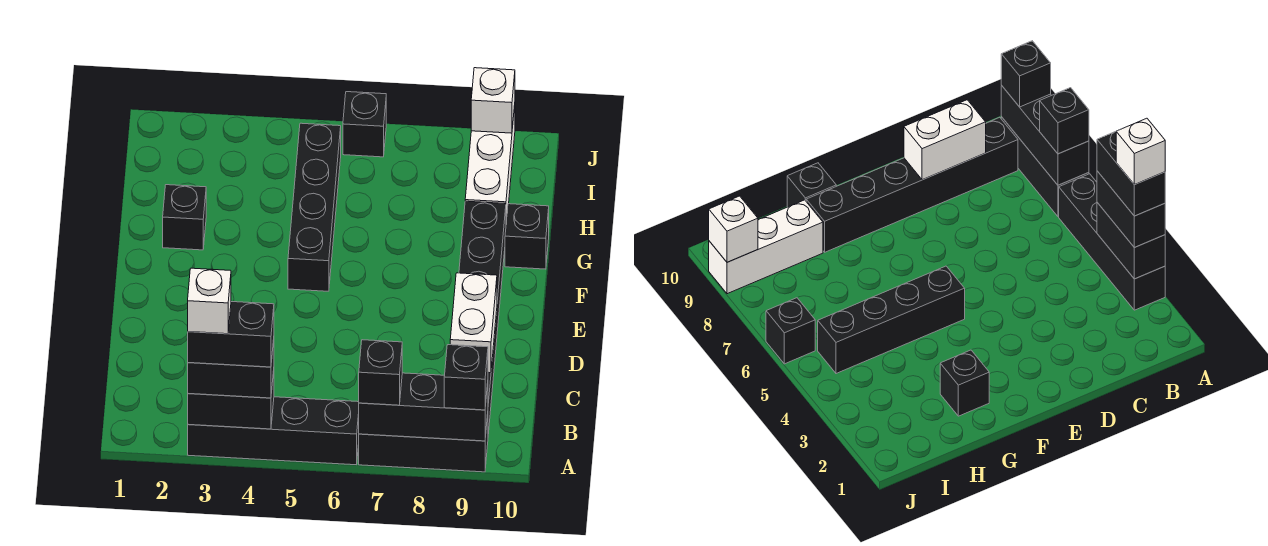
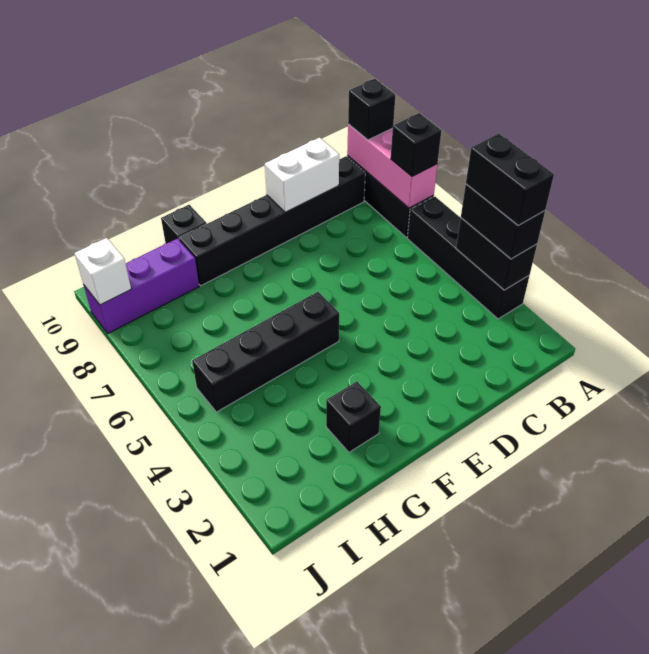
white 1x1 brick [188,268,231,334] -> none
black 1x3 brick [359,373,488,441] -> pink 1x3 brick [347,124,437,208]
white 1x3 brick [465,105,515,221] -> purple 1x3 brick [84,239,199,333]
black 1x1 brick [343,92,386,157] -> none

